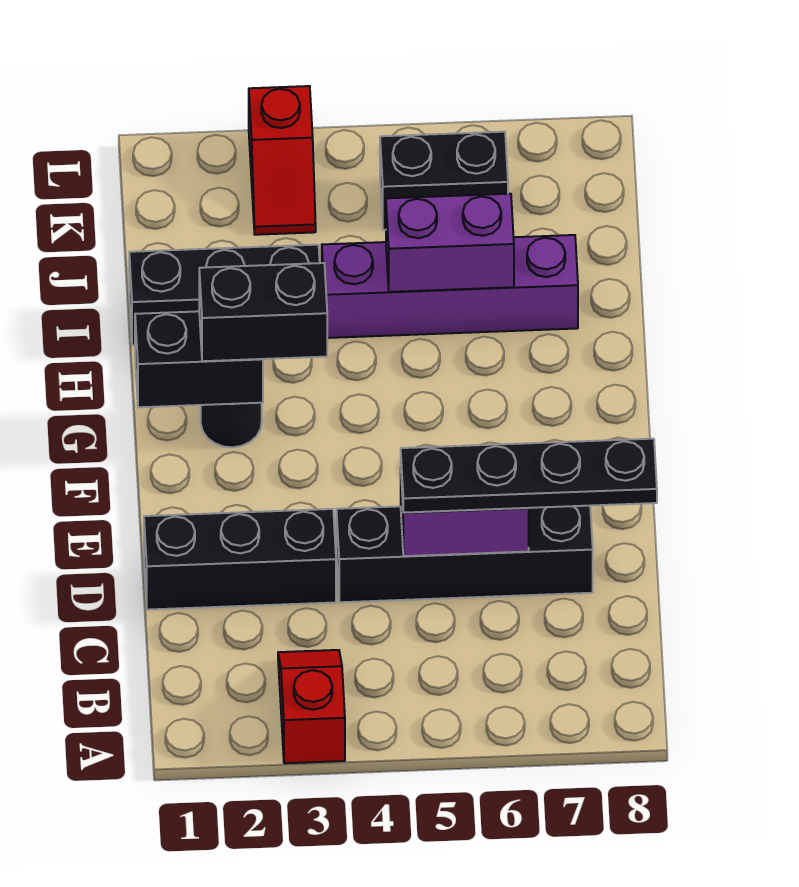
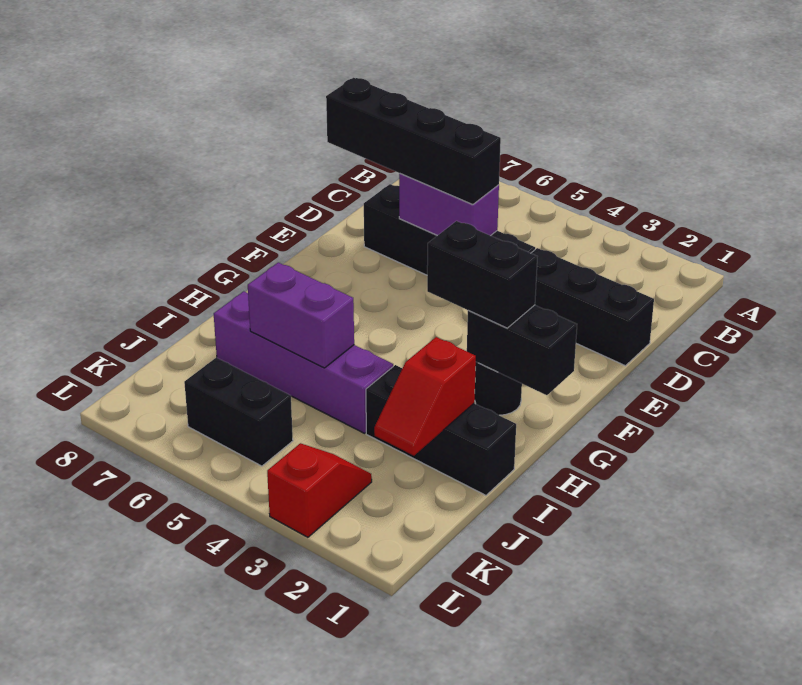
red 1x2 slope [278,650,345,763] -> red 1x2 slope moved to [374,337,476,456]
black 1x4 plate [401,439,657,513] -> black 1x4 brick [326,78,501,205]

